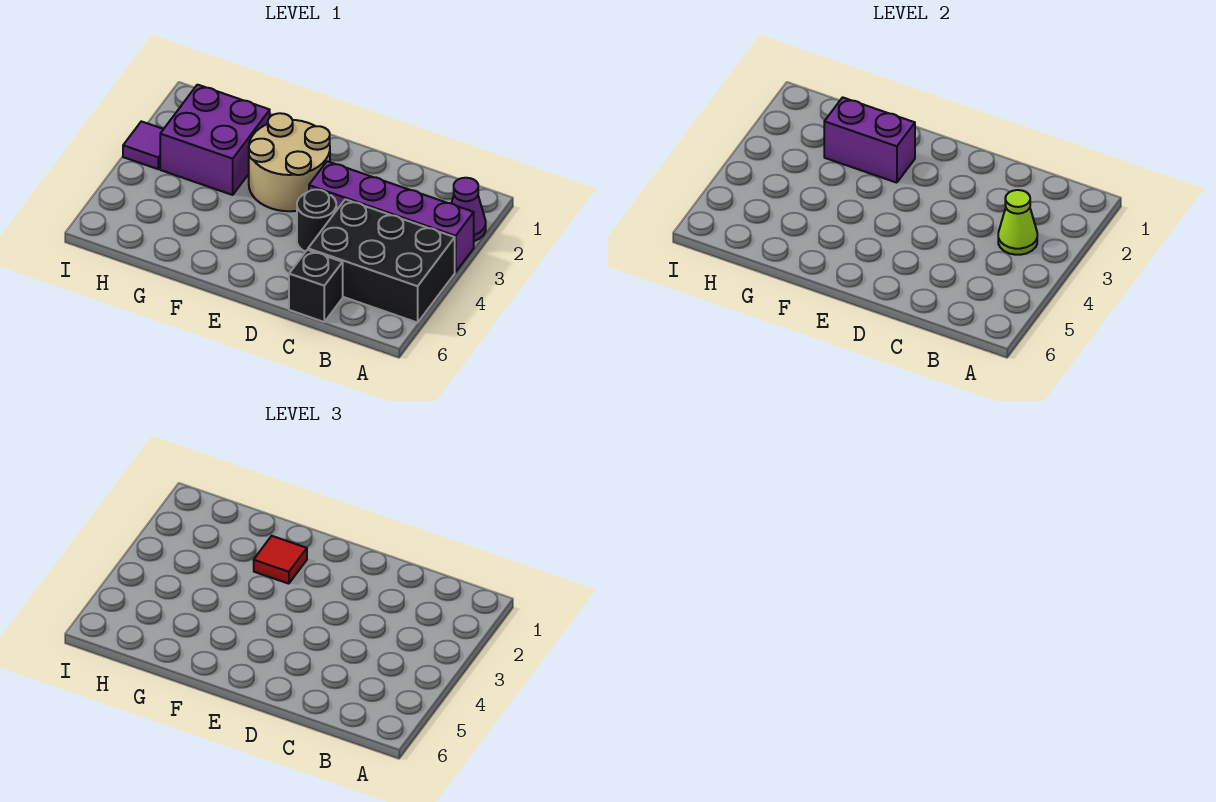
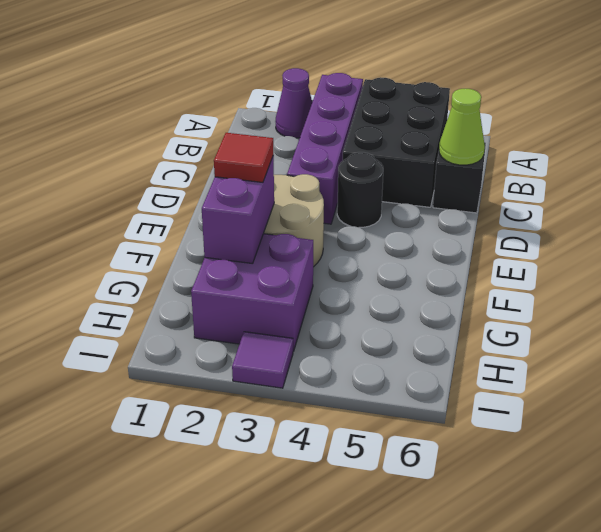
lime 1x1 cone [998,190,1037,255] -> lime 1x1 cone moved to [439,89,485,165]

